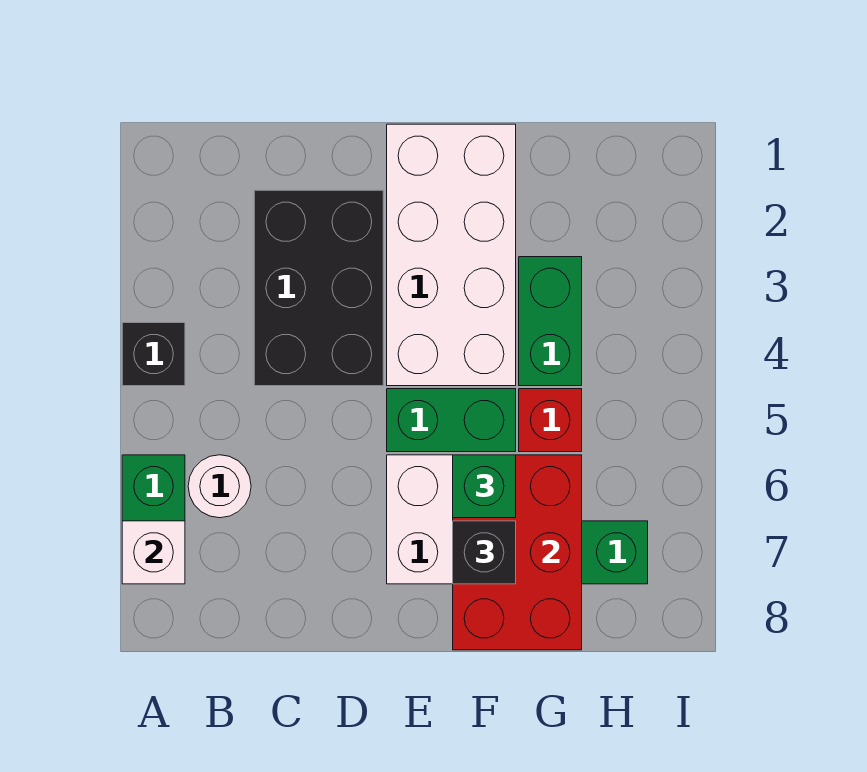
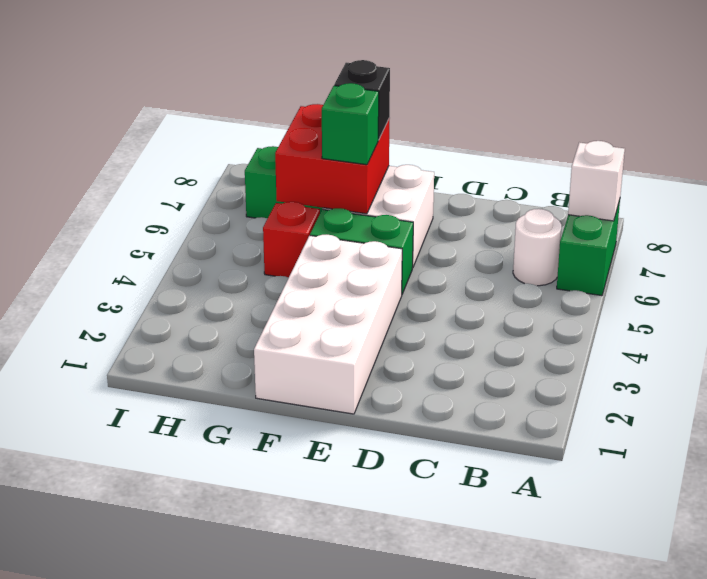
black 1x1 brick [122,323,185,386] -> none
black 2x3 brick [254,190,383,386] -> none
red 2x3 brick [453,455,582,650] -> red 2x2 brick [275,104,390,214]
green 1x2 brick [519,257,582,386] -> none

